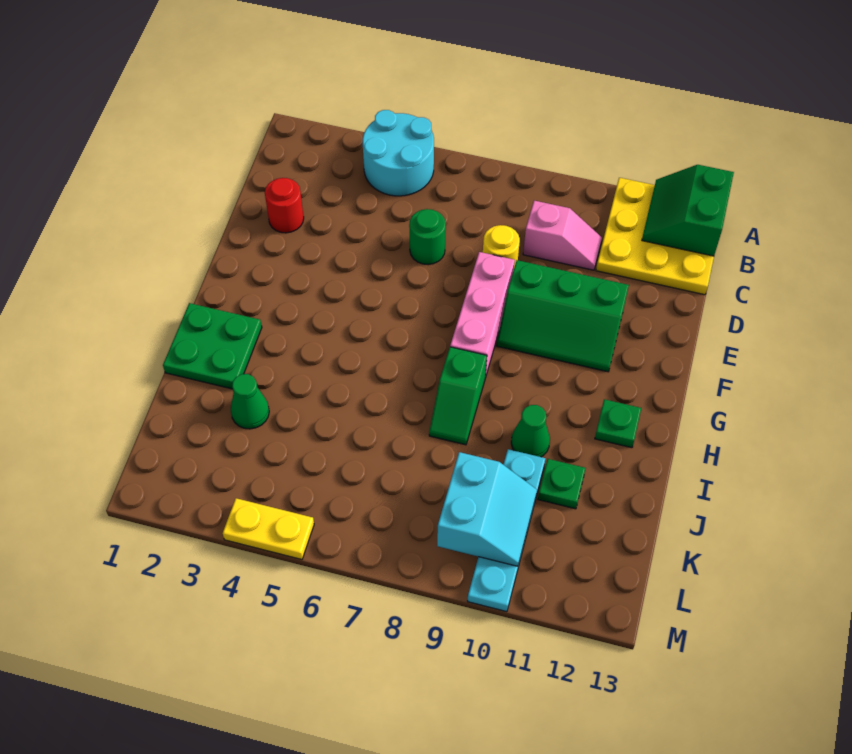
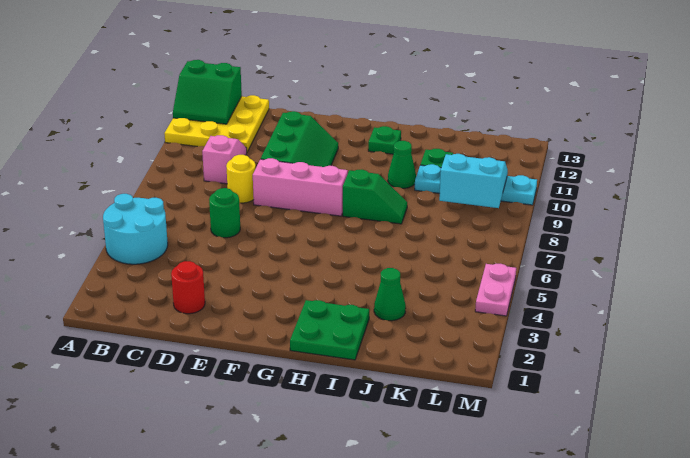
yellow 1x2 plate [223,498,314,560] -> pink 1x2 plate [475,264,516,316]

